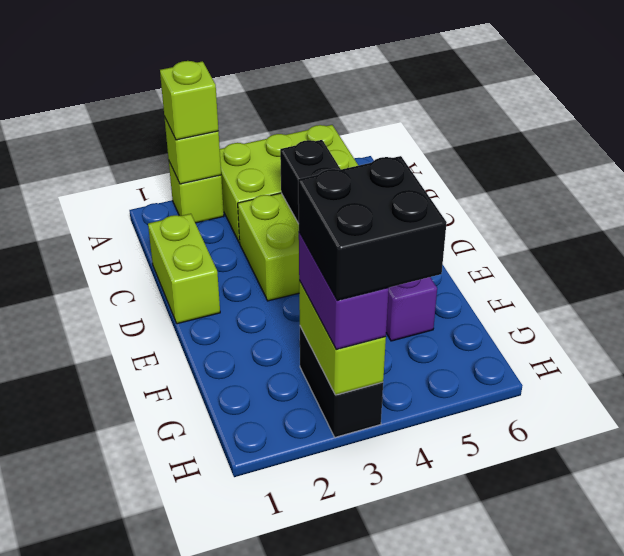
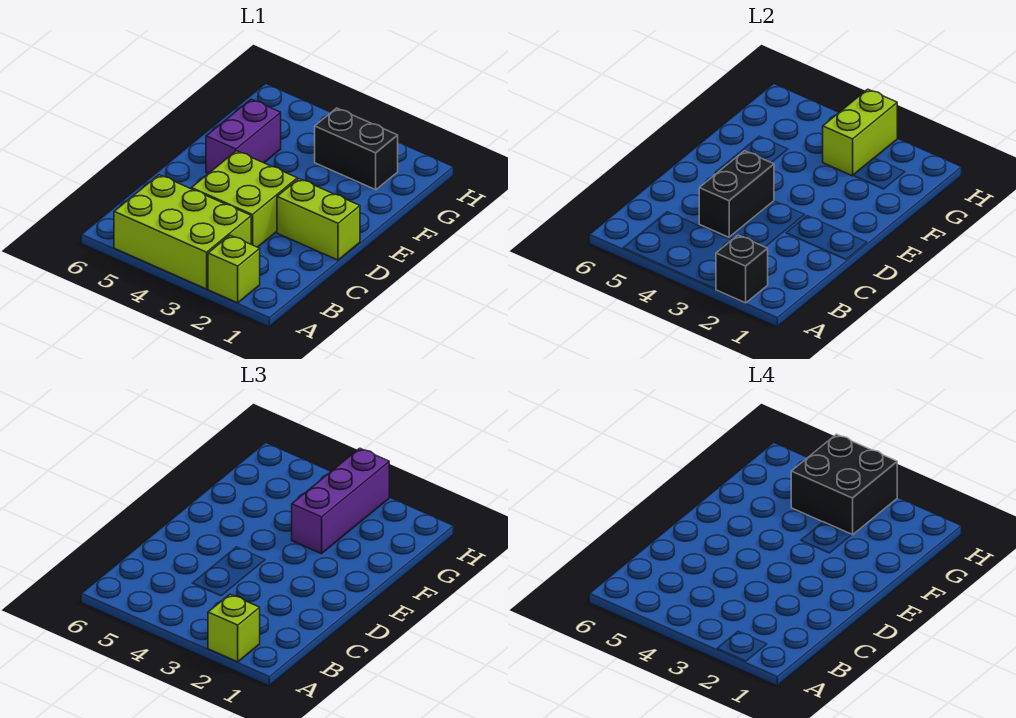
lime 1x1 brick [164,117,221,184] -> black 1x1 brick [716,235,768,303]
lime 1x2 brick [148,214,220,324] -> lime 1x2 brick turned to [277,179,360,260]
black 1x2 brick [300,327,383,437] -> black 1x2 brick turned to [315,108,398,190]
purple 1x2 brick [299,232,389,349] -> purple 1x3 brick [292,448,389,554]

